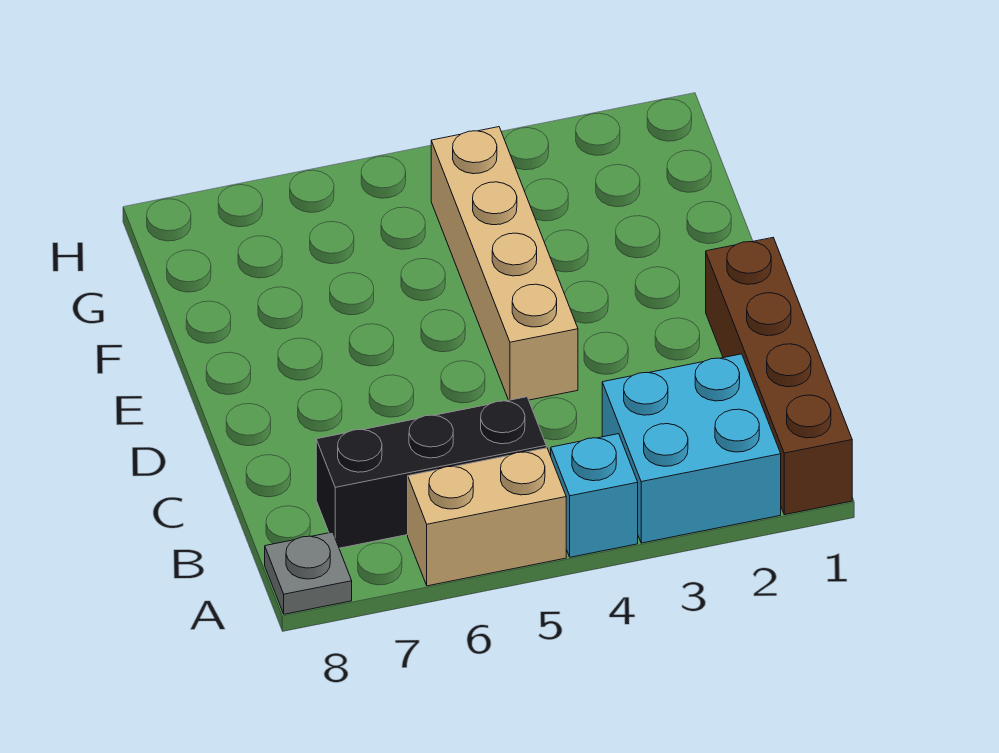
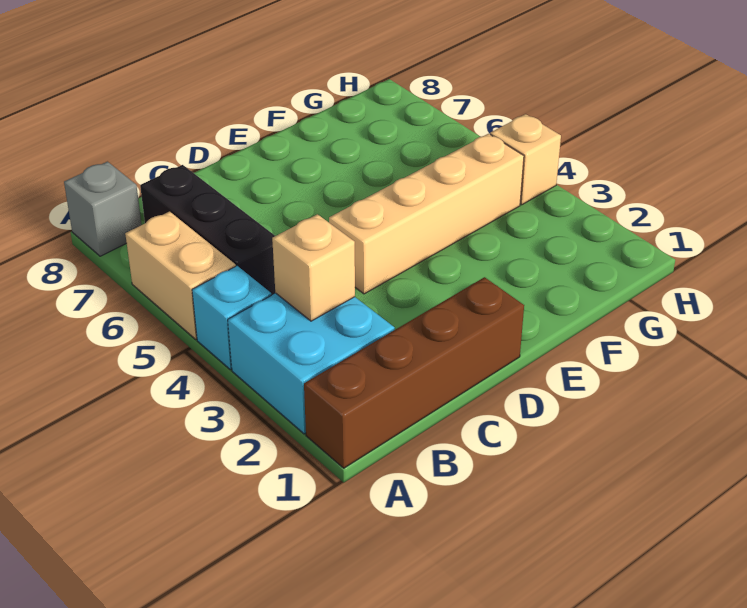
grey 1x1 plate [265,532,352,614] -> grey 1x1 brick [64,162,142,256]
none -> tan 1x1 brick [272,214,355,321]
none -> tan 1x1 brick [490,114,561,205]

